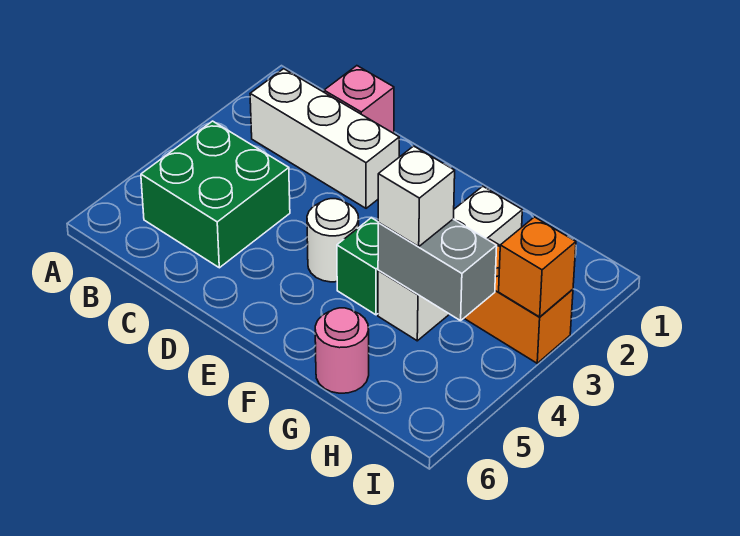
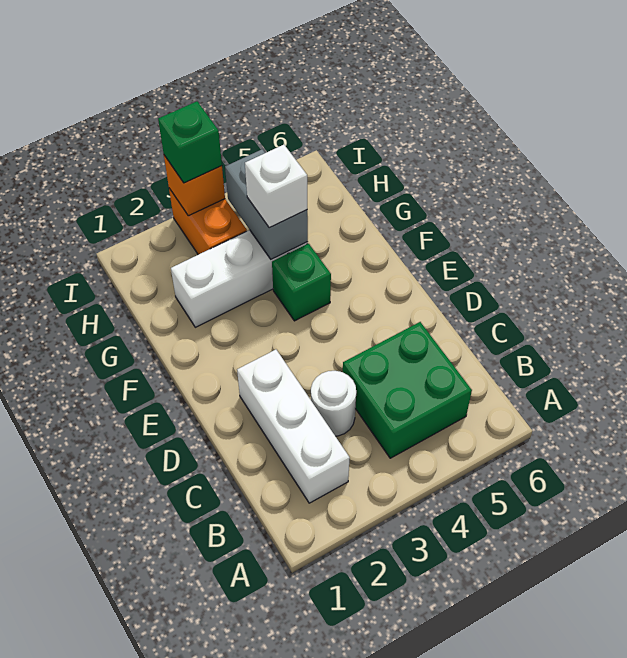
pink 1x1 brick [324,66,394,133] -> none
white 1x1 round brick [307,199,359,282] -> white 1x1 round brick moved to [311,371,356,436]
pink 1x1 round brick [315,308,369,393] -> none
none -> green 1x1 brick [158,101,222,183]

